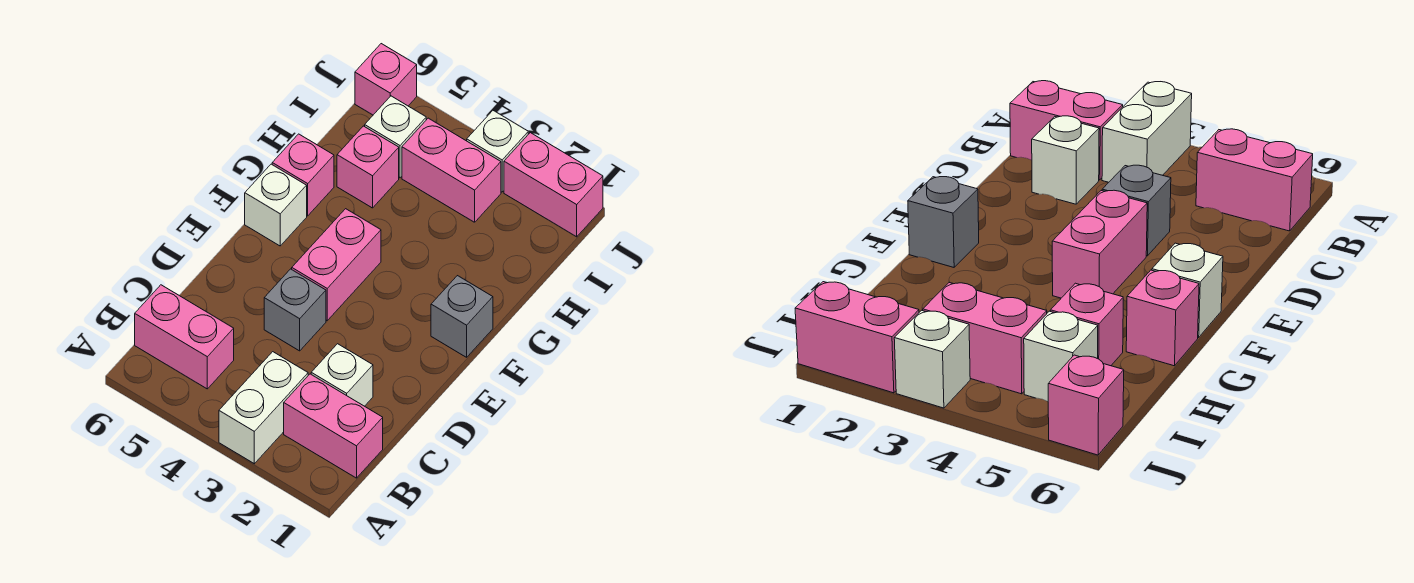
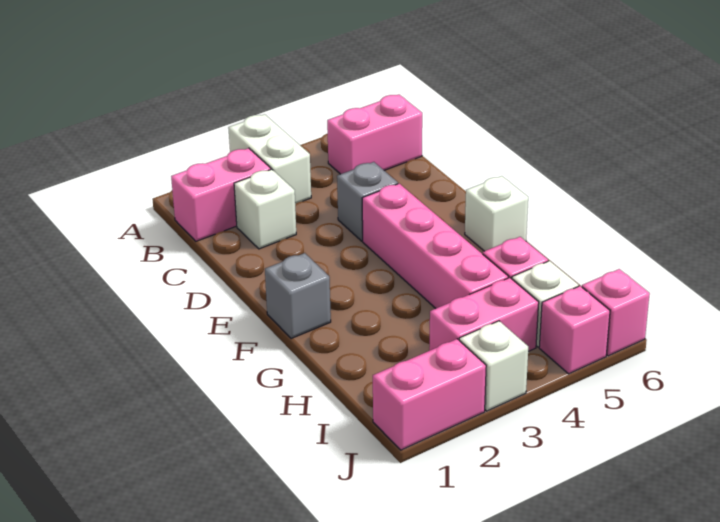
pink 1x2 brick [292,209,381,321] -> pink 1x4 brick [362,184,508,308]
pink 1x1 brick [272,134,334,216] -> pink 1x1 brick moved to [539,286,610,374]

